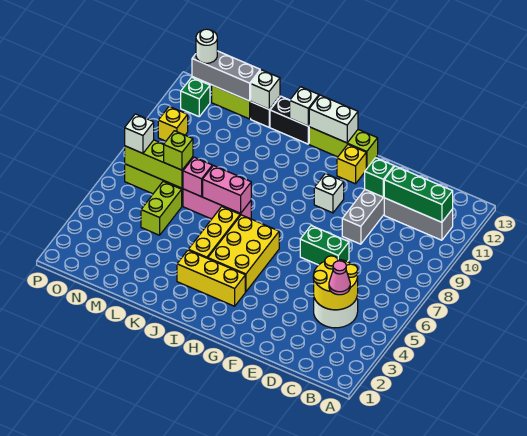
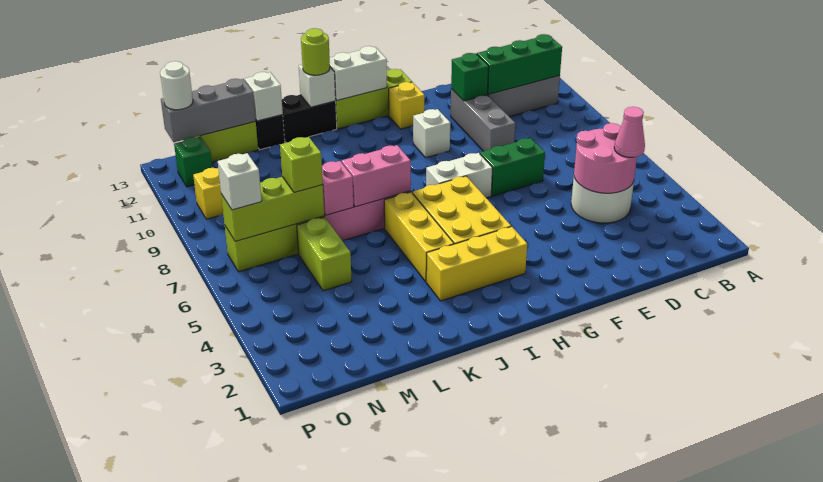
yellow 2x2 round brick [313,256,358,310] -> pink 2x2 round brick [574,123,637,193]
none -> white 1x2 brick [426,153,492,198]
none -> lime 1x1 round brick [301,28,330,75]

